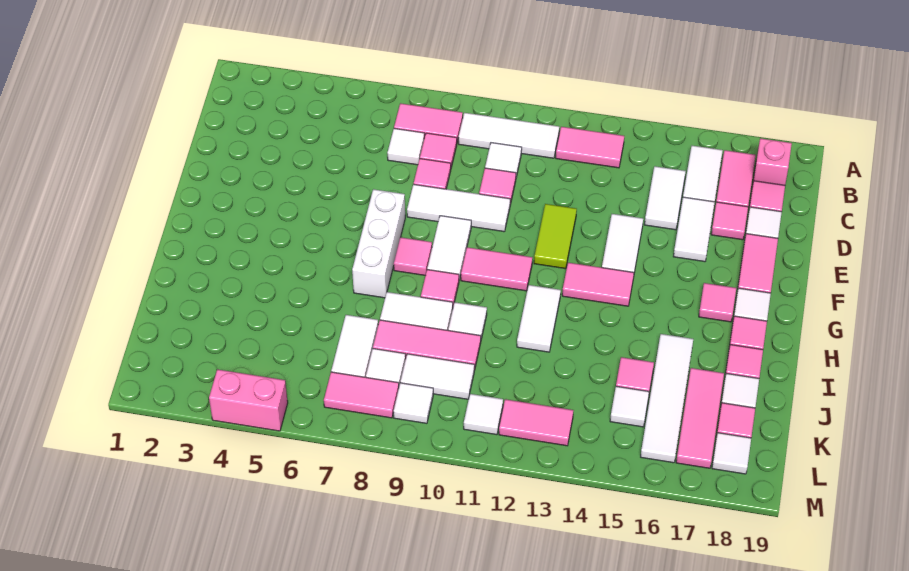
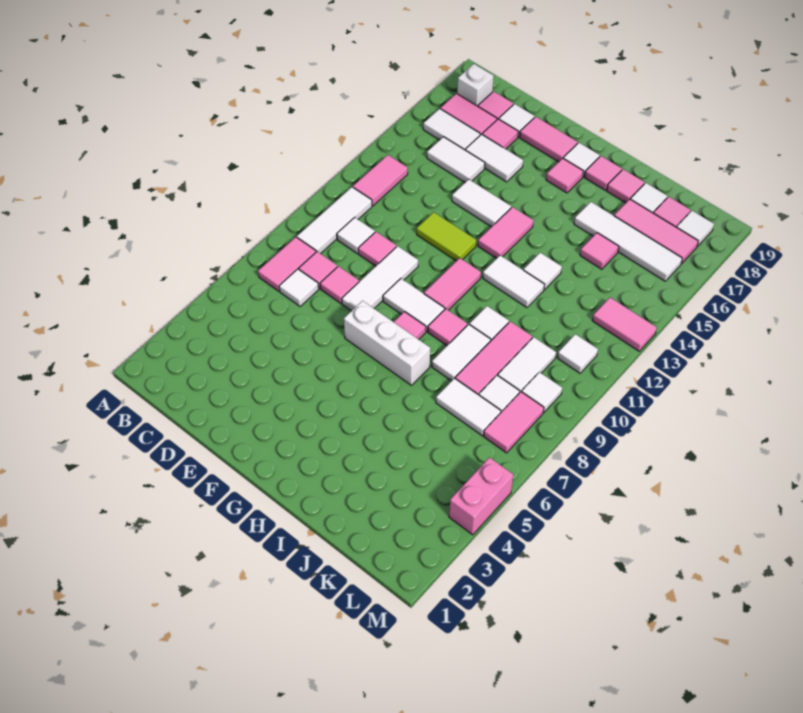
pink 1x1 brick [753,138,792,185] -> white 1x1 brick [457,64,494,106]
white 1x1 tile [610,386,649,427] -> white 1x1 tile moved to [524,253,562,290]
pink 1x2 tile [499,399,573,446] -> pink 1x2 tile turned to [592,298,657,351]

